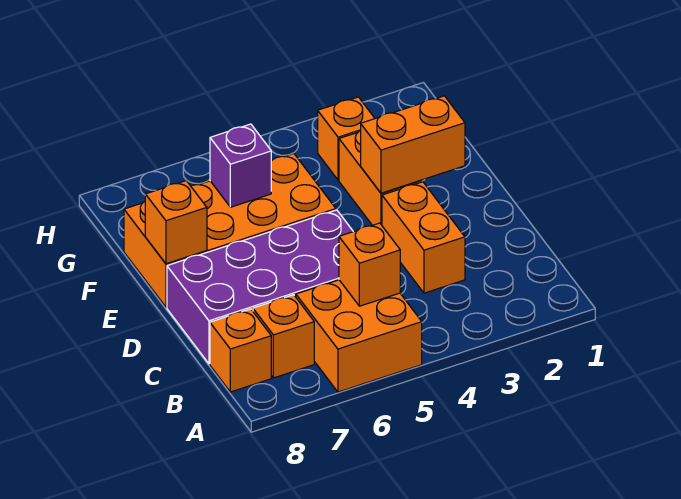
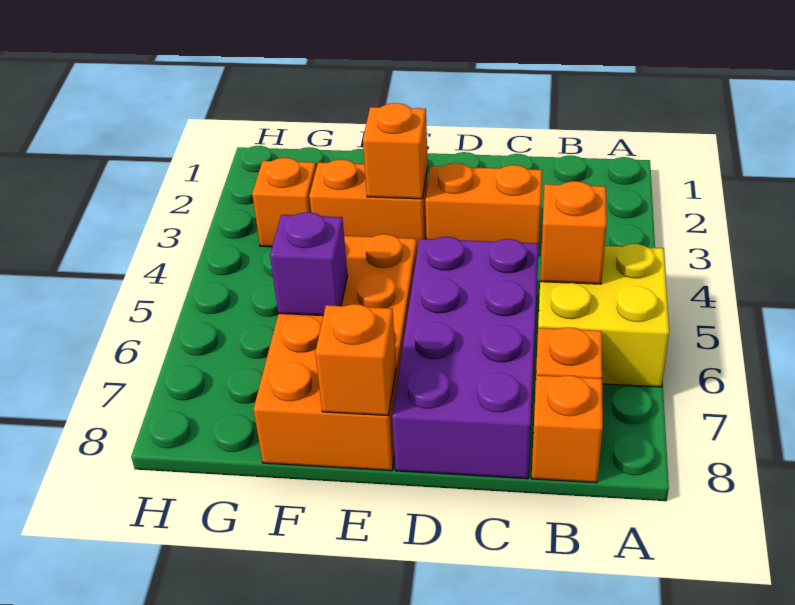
orange 2x2 brick [296,280,422,392] -> yellow 2x2 brick [538,244,669,387]
orange 1x2 brick [361,96,465,193] -> orange 1x1 brick [363,103,428,199]

